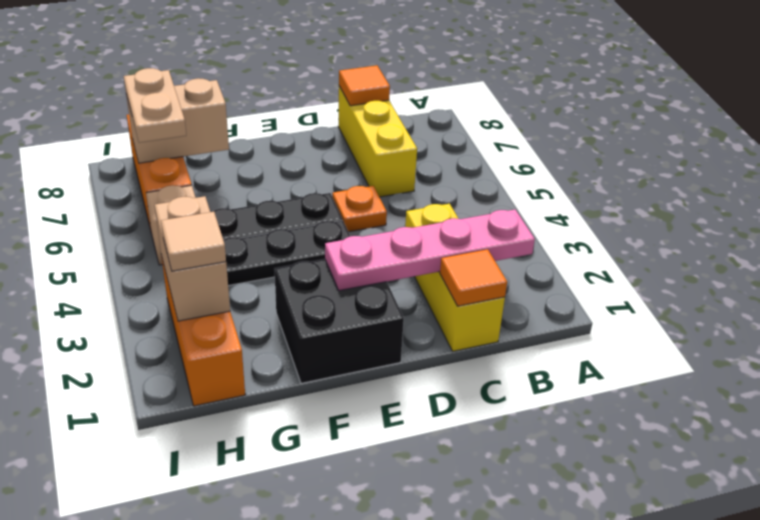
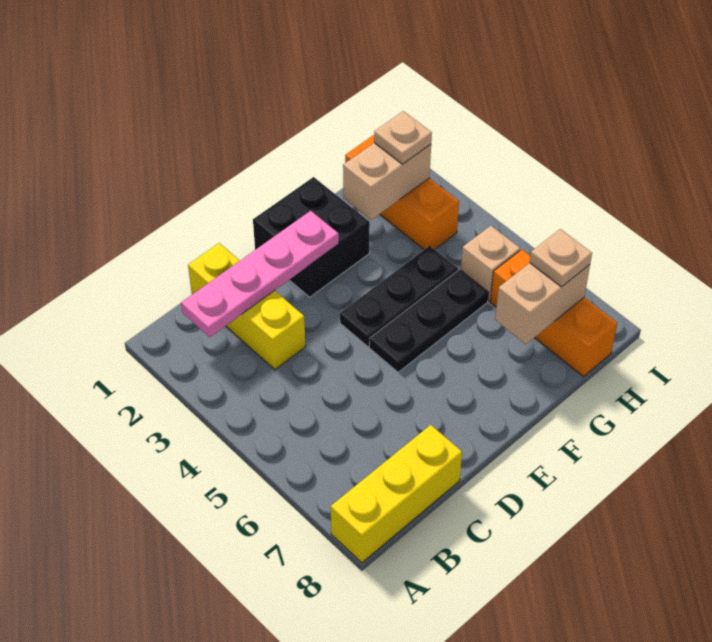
orange 1x1 tile [440,249,507,306] -> none
yellow 1x3 brick [338,86,417,197] -> yellow 1x3 brick turned to [331,425,462,563]
orange 1x1 tile [339,65,390,106] -> none
orange 1x1 plate [332,186,387,232] -> none
tan 1x2 brick [155,196,230,321] -> tan 1x2 brick turned to [343,143,431,220]
tan 1x1 tile [161,212,226,271] -> tan 1x1 plate [374,111,432,164]
tan 1x2 plate [124,68,186,143] -> tan 1x1 plate [530,229,592,287]

